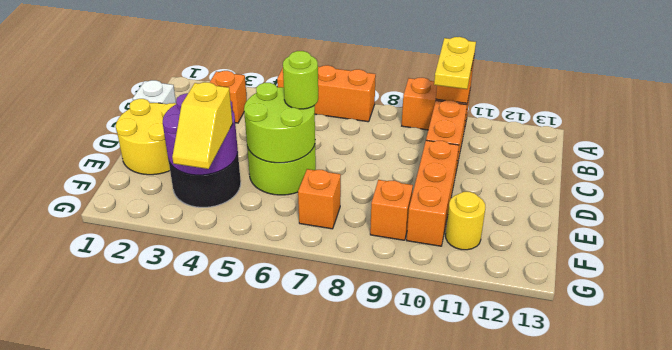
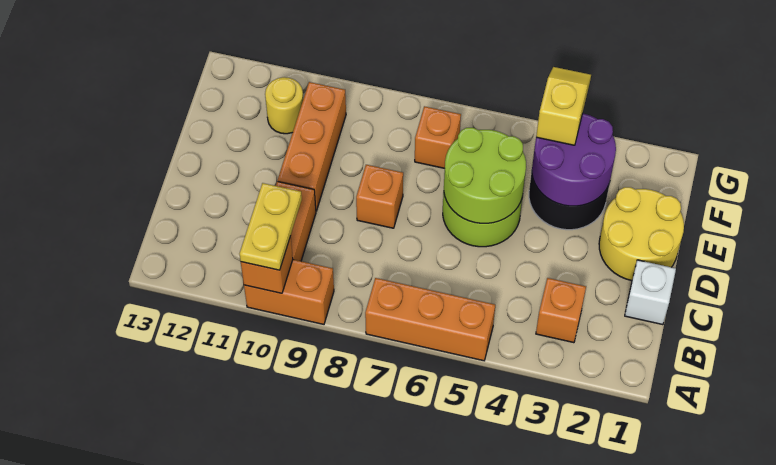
lime 1x1 round brick [283,51,318,109] -> none
orange 1x1 brick [370,180,413,240] -> orange 1x1 brick moved to [356,165,403,228]

